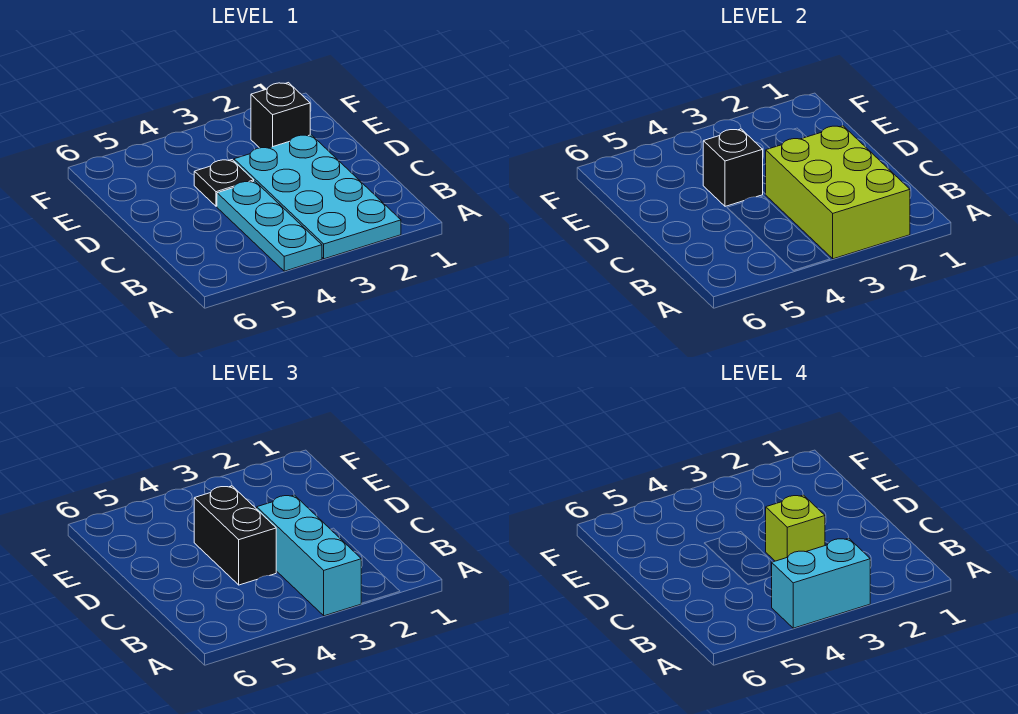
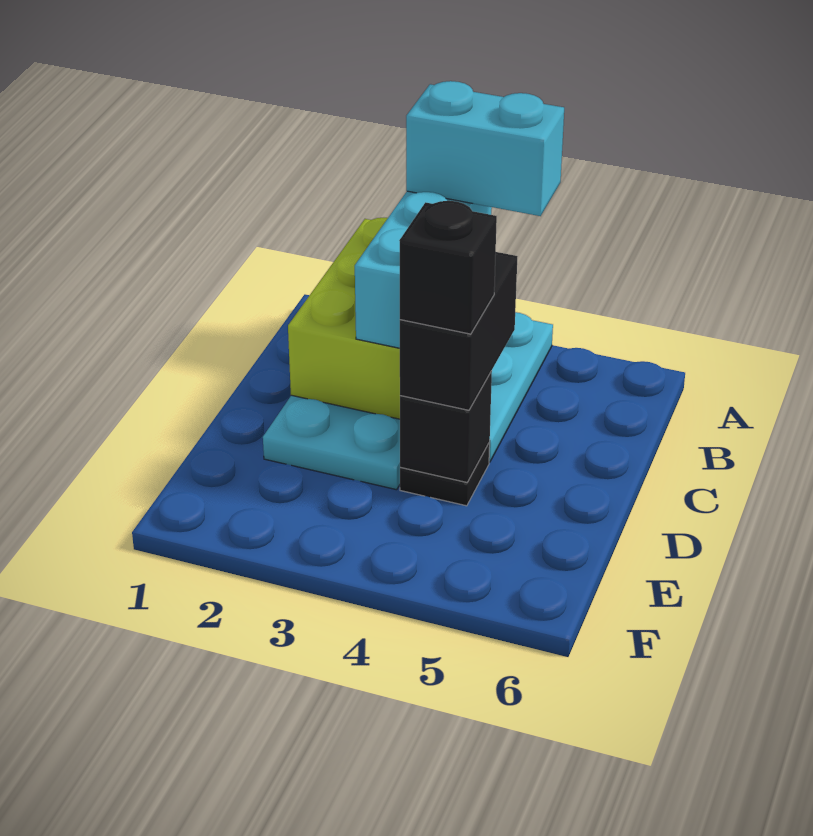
lime 1x1 brick [766,495,825,561] -> none
black 1x1 brick [251,83,310,148] -> black 1x1 brick moved to [399,201,497,334]

